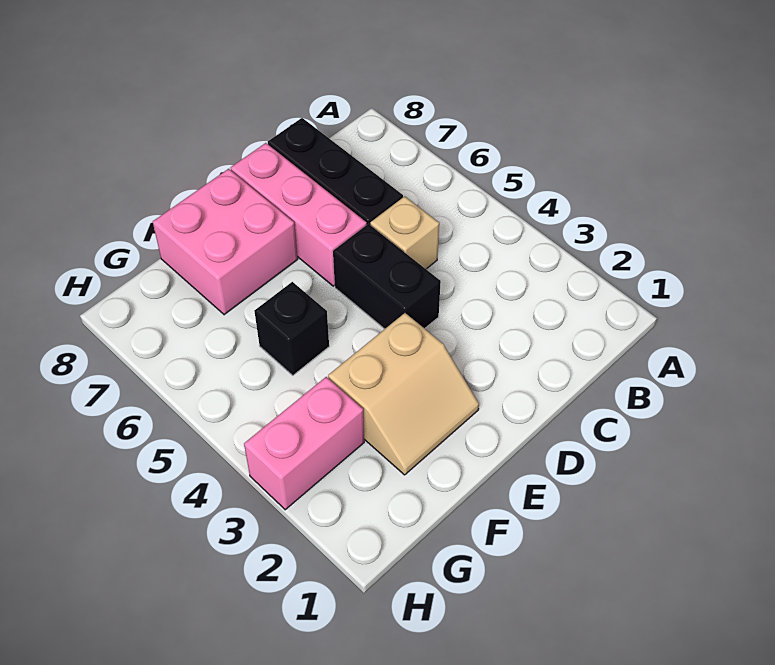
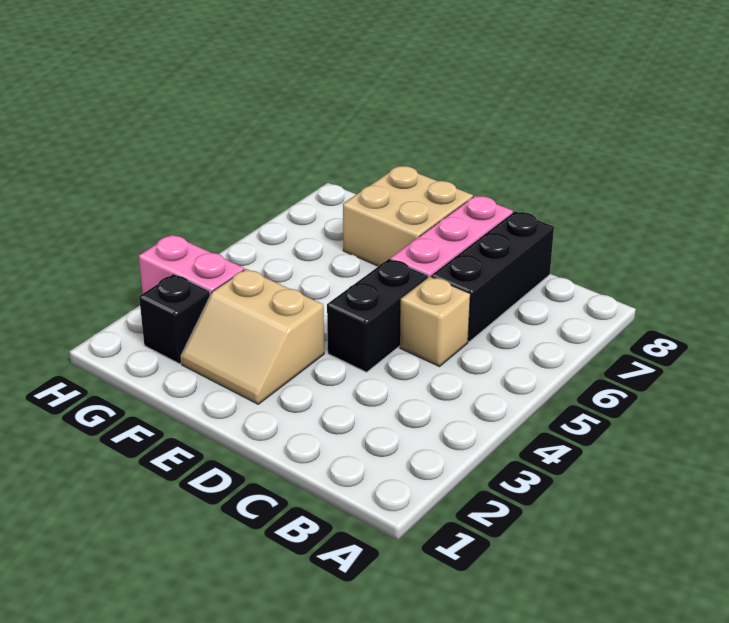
pink 2x2 brick [153,169,298,315] -> tan 2x2 brick [343,166,473,266]
black 1x1 brick [254,282,329,375] -> black 1x1 brick moved to [139,274,210,364]

